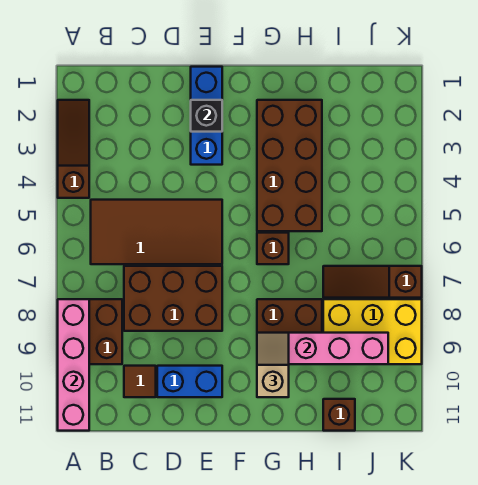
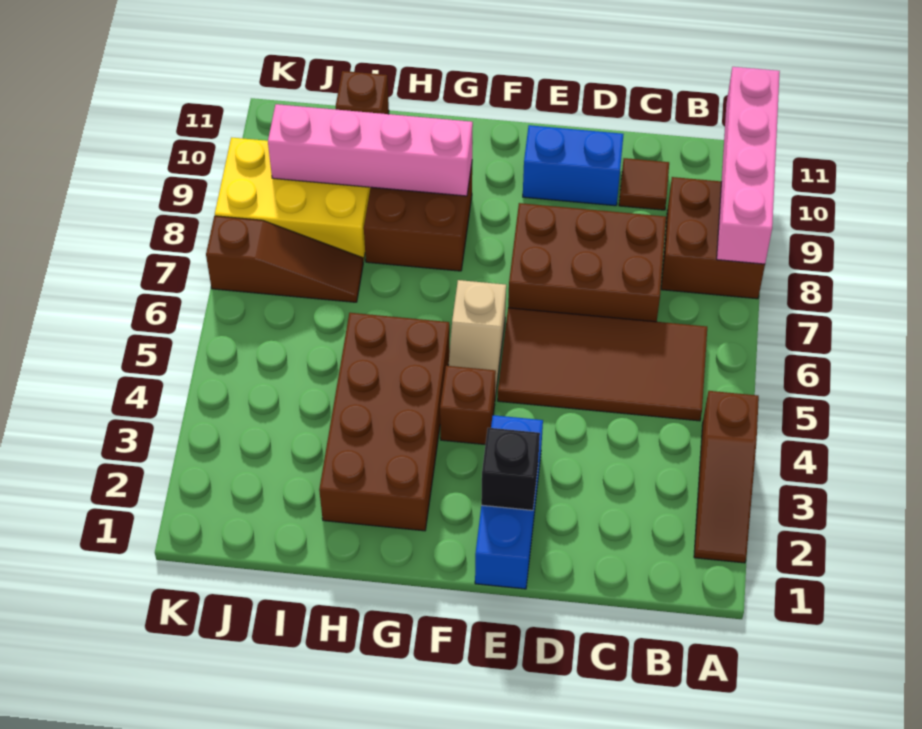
brown 1x1 brick [257,233,289,264] -> brown 1x1 brick moved to [440,366,496,444]
tan 1x2 slope [257,333,289,397] -> tan 1x2 slope moved to [448,280,506,397]

